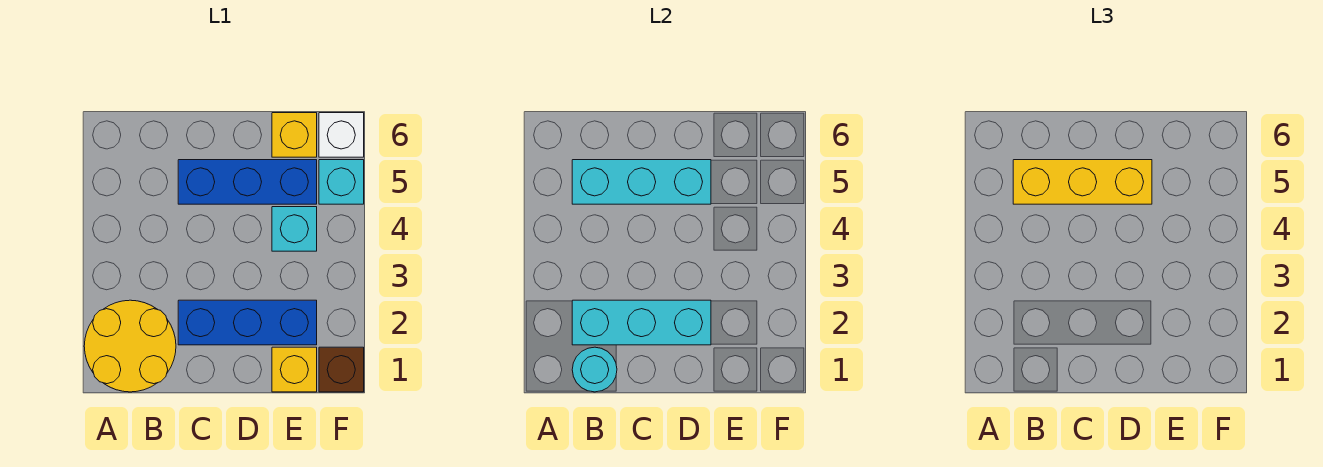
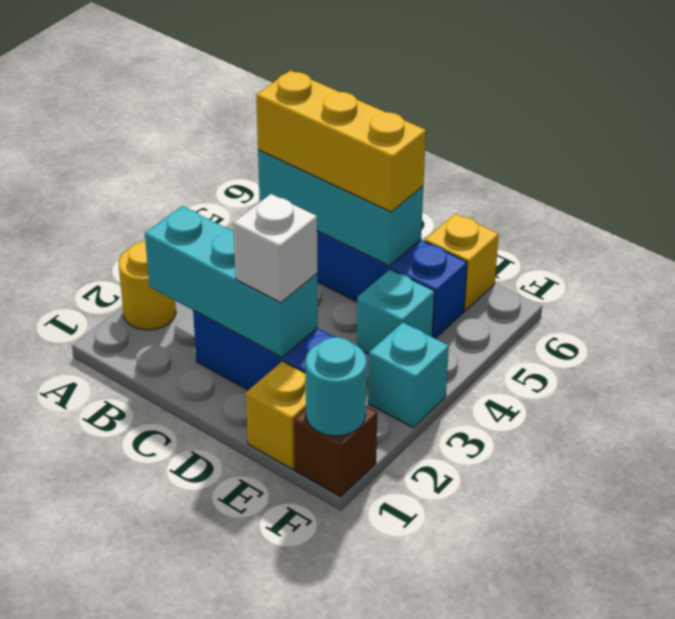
yellow 2x2 round brick [84,300,176,392] -> yellow 1x1 round brick [119,242,176,330]
cyan 1x1 round brick [572,347,617,392] -> cyan 1x1 round brick moved to [305,337,367,436]
cyan 1x1 brick [319,160,364,204] -> cyan 1x1 brick moved to [368,322,449,427]
white 1x1 brick [319,113,364,157] -> white 1x1 brick moved to [233,194,317,303]

